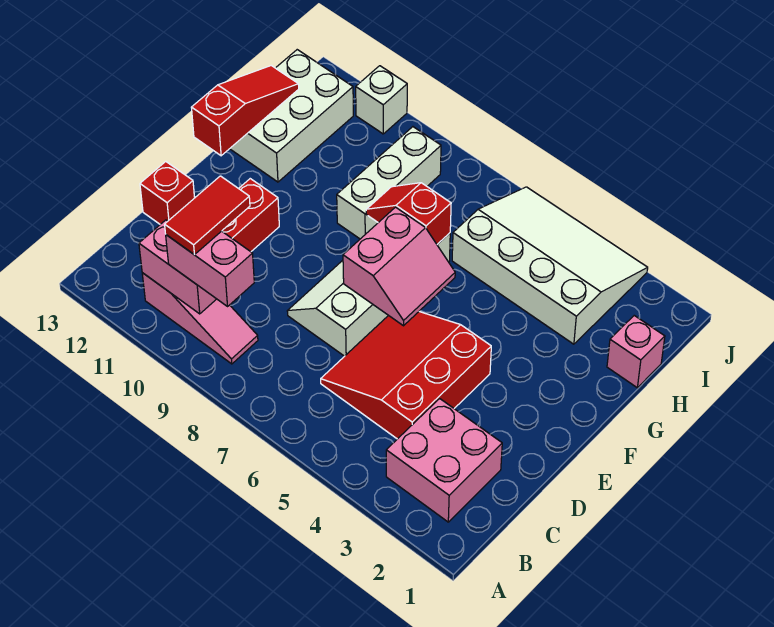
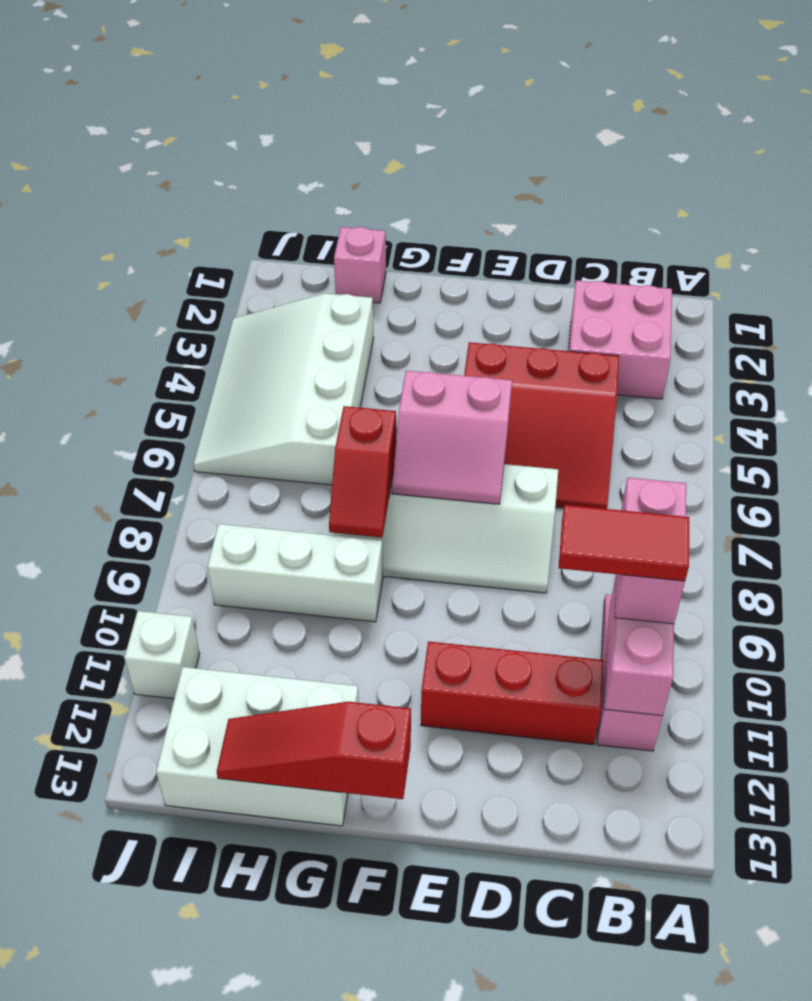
red 1x1 brick [140,162,195,224] -> none
pink 2x2 slope [343,207,455,326] -> pink 2x2 slope turned to [392,370,512,504]

